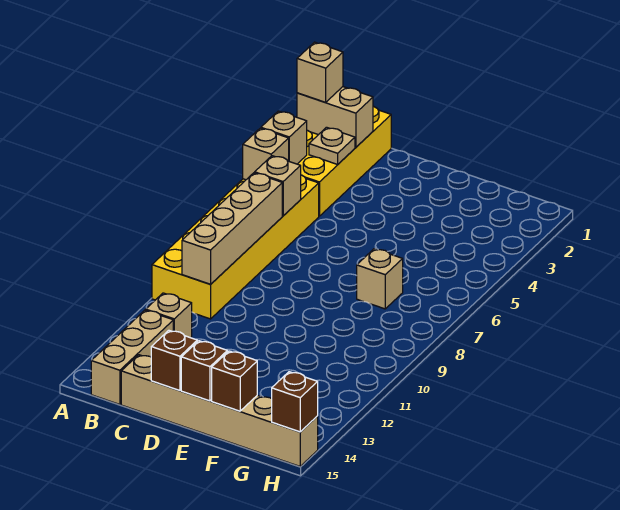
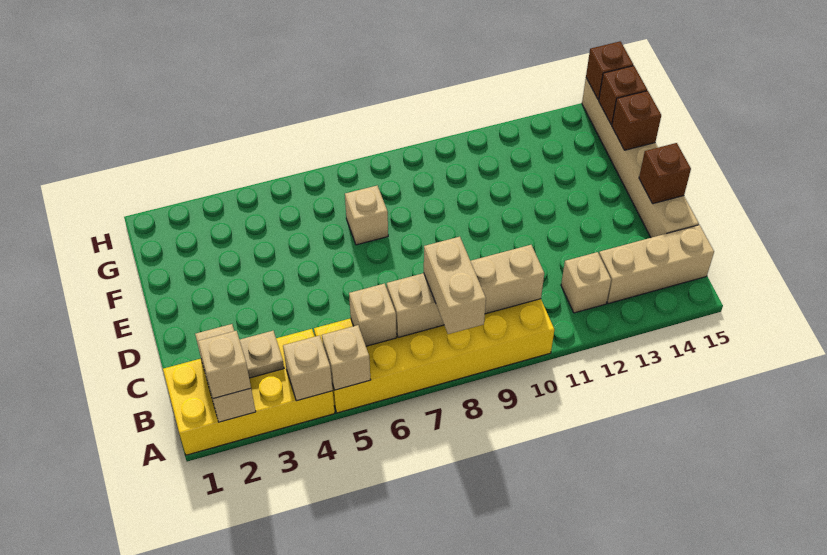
none -> tan 1x2 brick [424,237,486,334]
brown 1x1 brick [181,341,227,401] -> brown 1x1 brick moved to [599,66,647,125]

